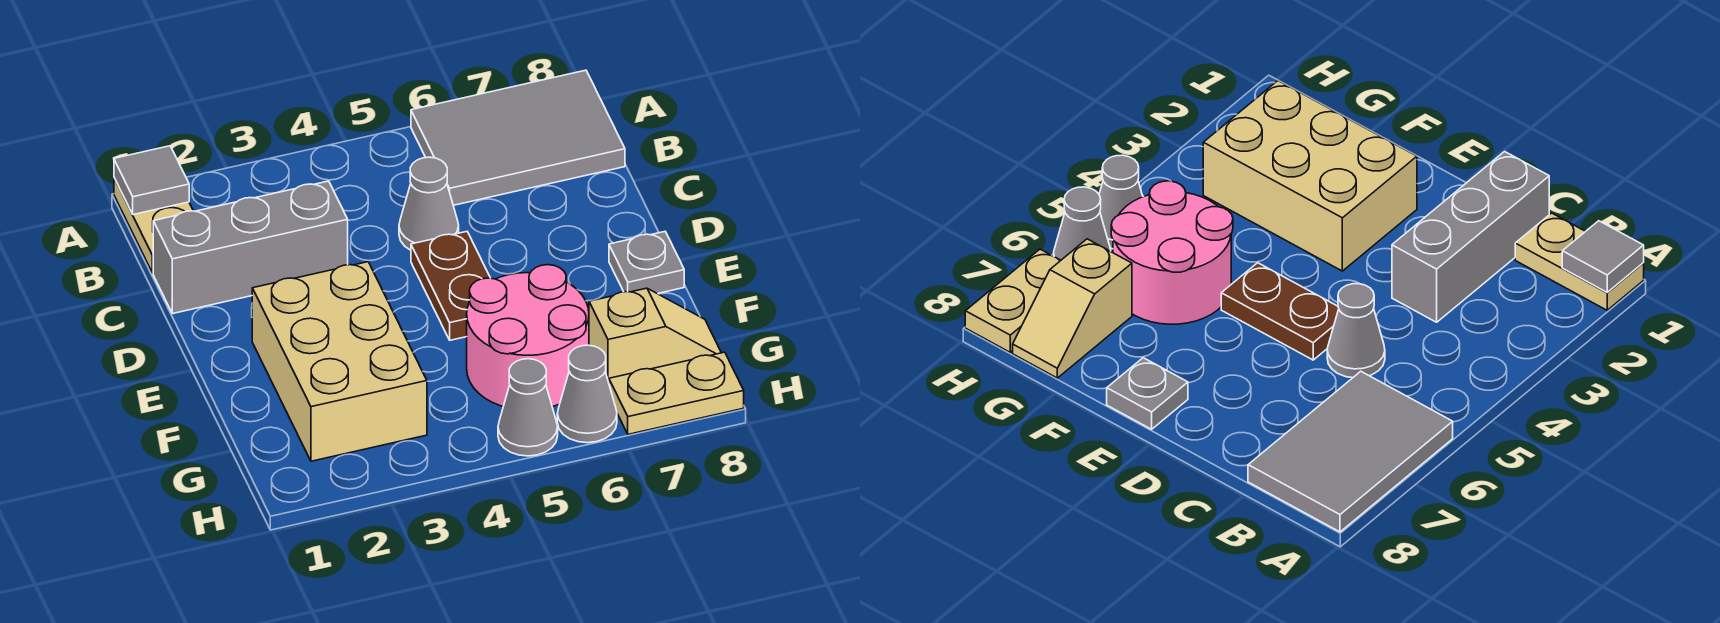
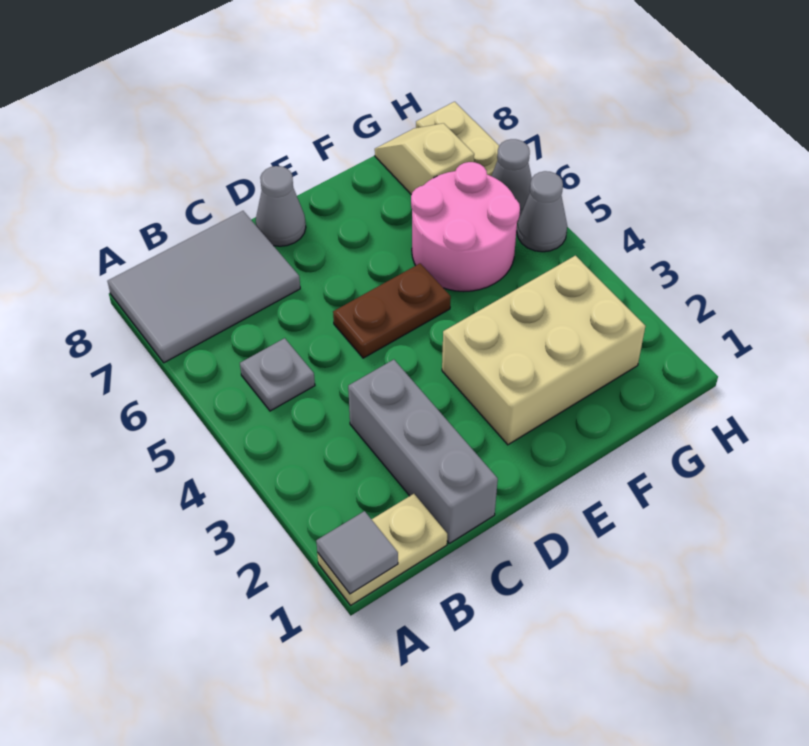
grey 2x3 tile [411,70,625,205] -> grey 2x3 tile turned to [107,211,300,363]
grey 1x1 cone [399,157,459,250] -> grey 1x1 cone moved to [256,166,306,246]
grey 1x1 plate [609,232,684,294] -> grey 1x1 plate moved to [240,338,315,411]

